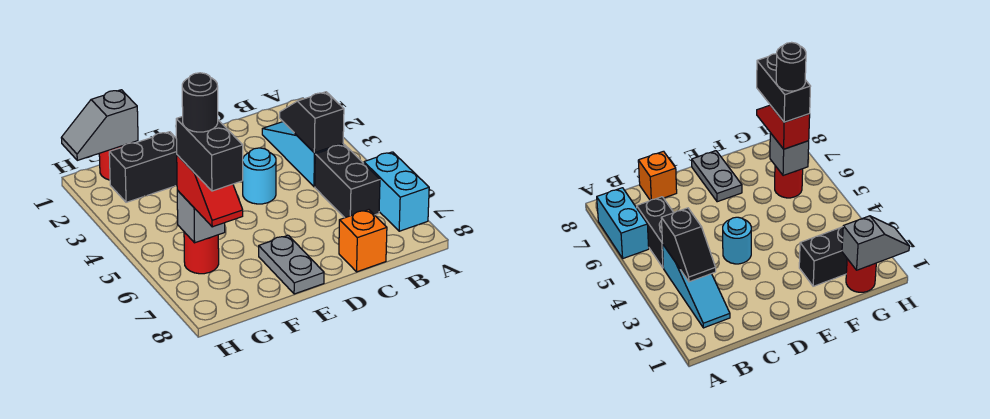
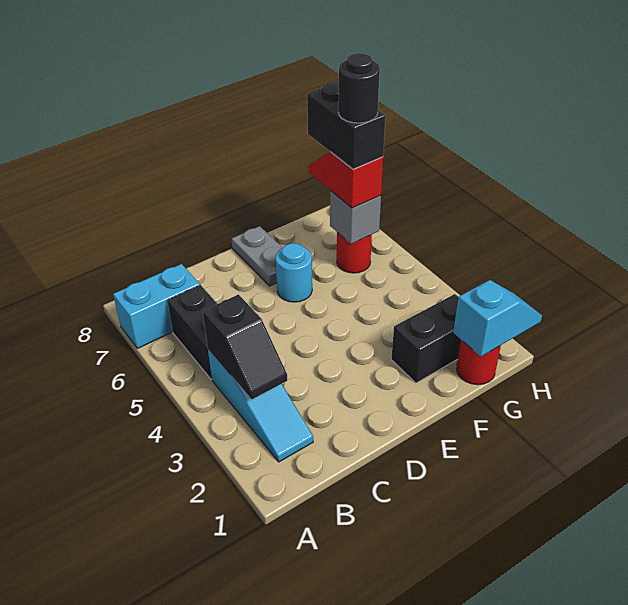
cyan 1x2 brick [364,152,429,231] -> cyan 1x2 brick turned to [113,264,200,348]
orange 1x1 brick [339,210,387,272] -> none
cyan 1x1 round brick [243,148,276,204] -> cyan 1x1 round brick moved to [276,243,312,302]
grey 1x2 slope [62,90,138,160] -> cyan 1x2 slope [453,280,542,356]

